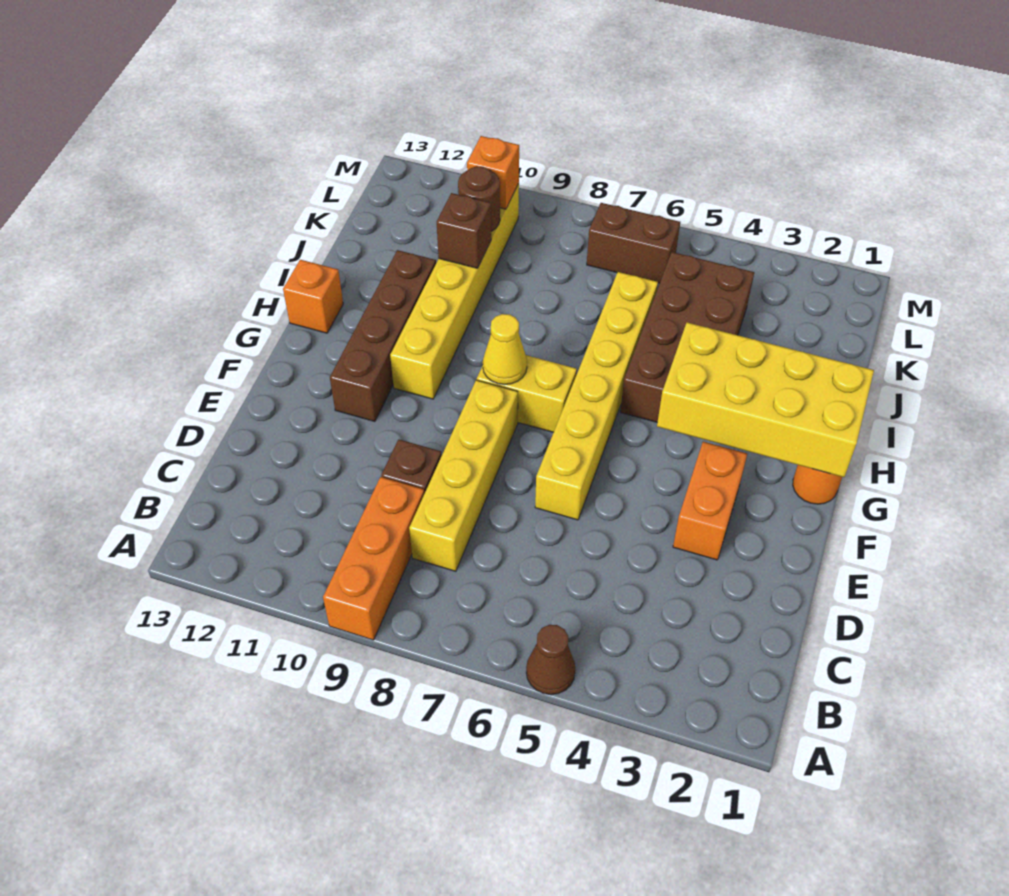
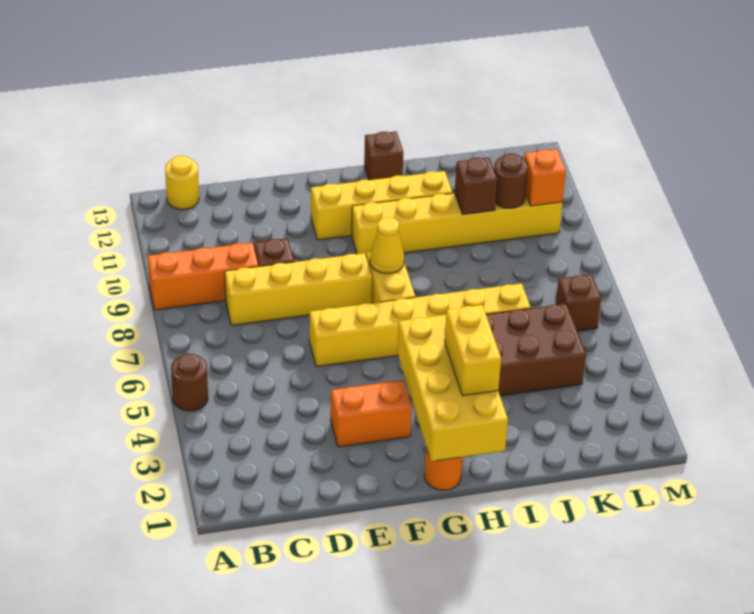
brown 1x1 cone [526,625,575,695] -> brown 1x1 round brick [171,353,208,411]
none -> yellow 1x1 round brick [165,156,199,209]
brown 1x4 brick [330,250,436,422] -> yellow 1x4 brick [311,171,453,240]
none -> yellow 1x2 brick [445,305,501,396]
orange 1x1 brick [283,260,343,333] -> brown 1x1 brick [364,132,403,180]
brown 1x2 brick [587,203,680,283] -> brown 1x1 brick [556,274,601,331]

